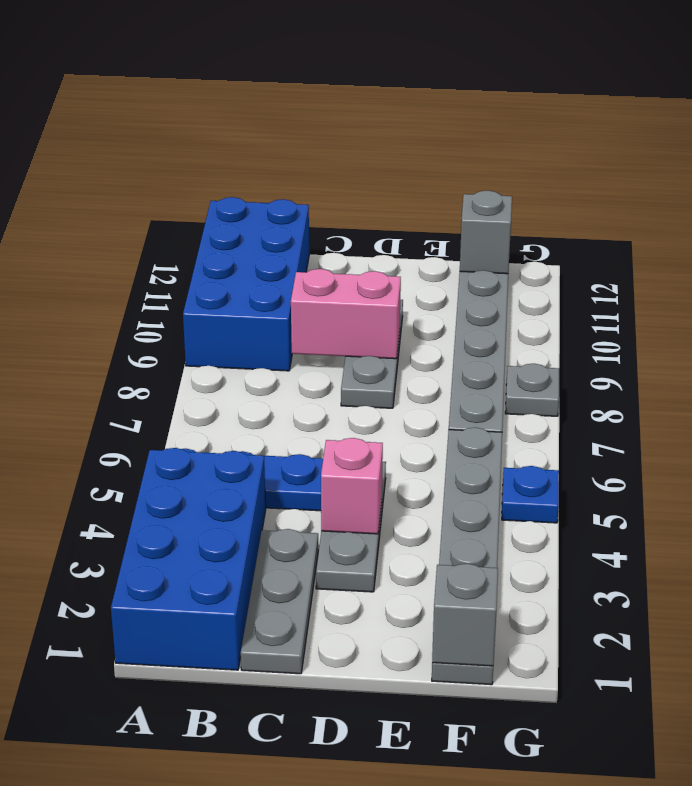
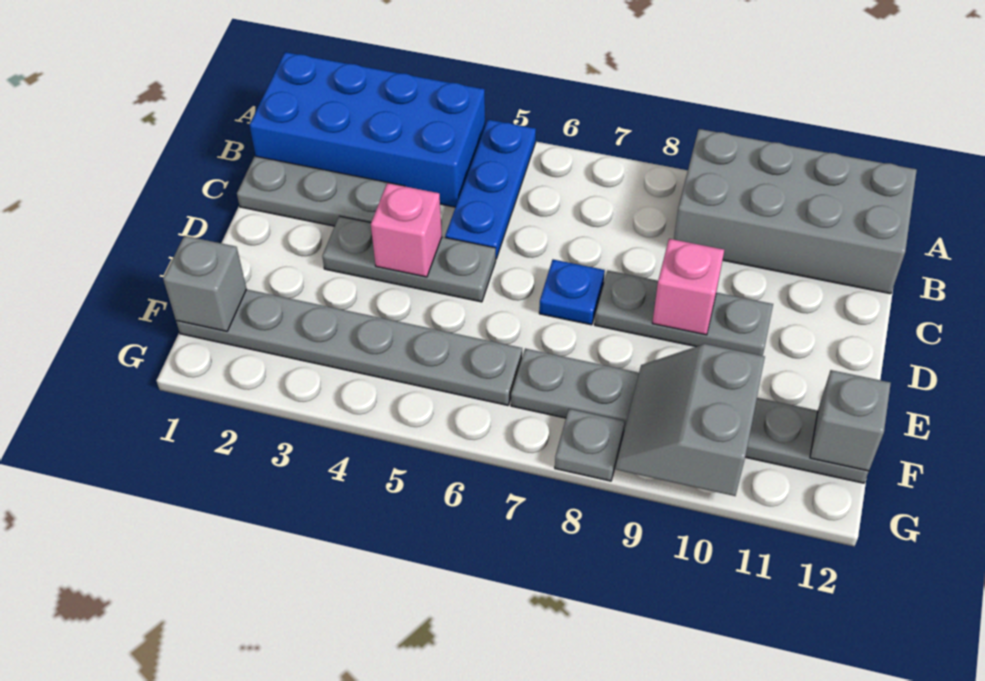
blue 2x4 brick [183,197,309,371] -> grey 2x4 brick [674,129,917,294]
pink 1x2 brick [291,269,401,359] -> pink 1x1 brick [652,239,724,335]
none -> grey 2x2 slope [616,344,765,496]
blue 1x1 plate [502,466,559,523] -> blue 1x1 plate moved to [539,260,605,325]

